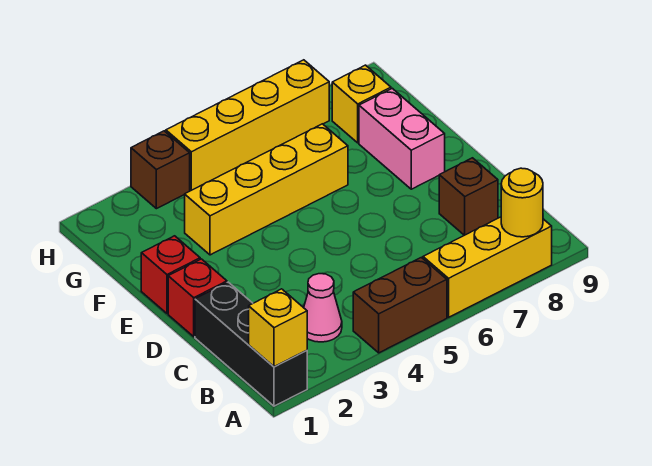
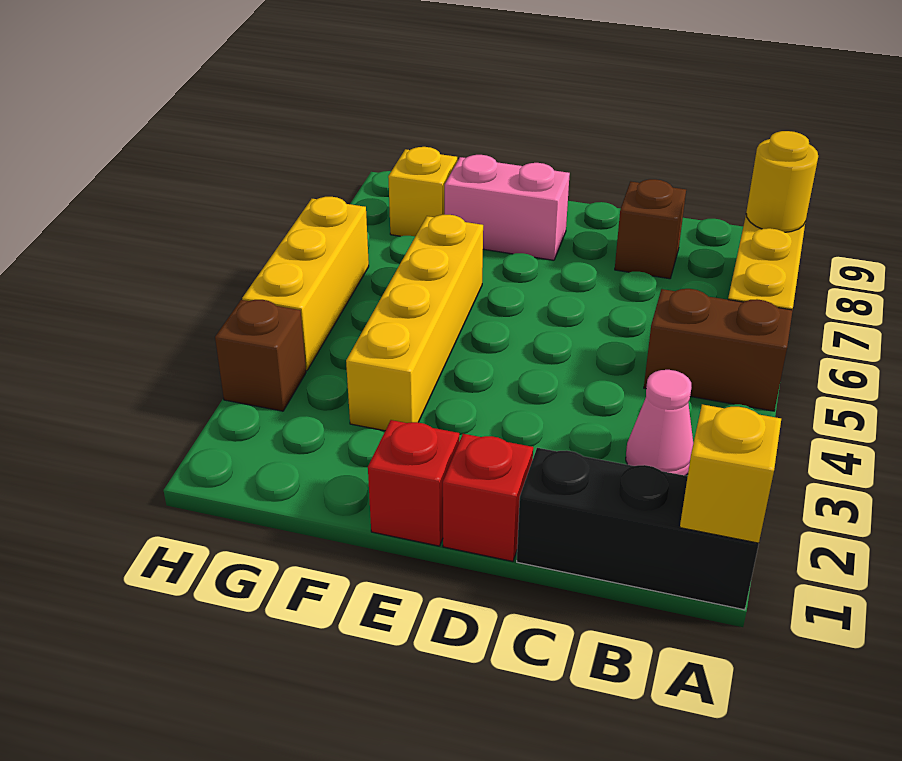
brown 1x2 brick [353,257,447,353] -> brown 1x2 brick turned to [644,289,793,411]
yellow 1x4 brick [166,60,329,190] -> yellow 1x3 brick [242,197,369,371]

